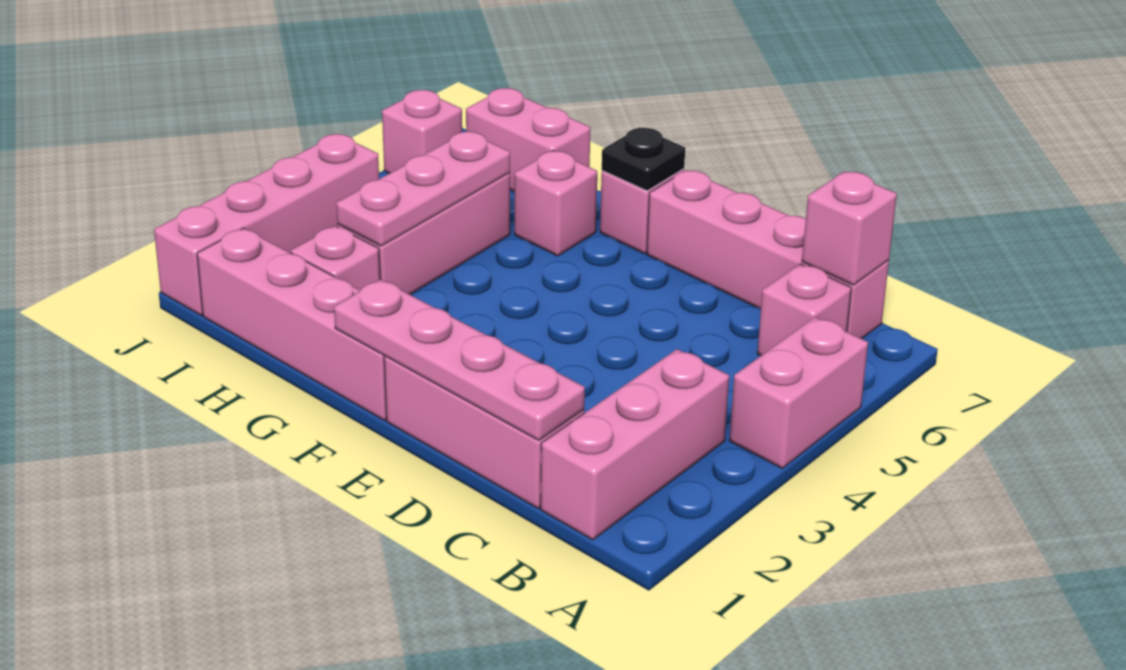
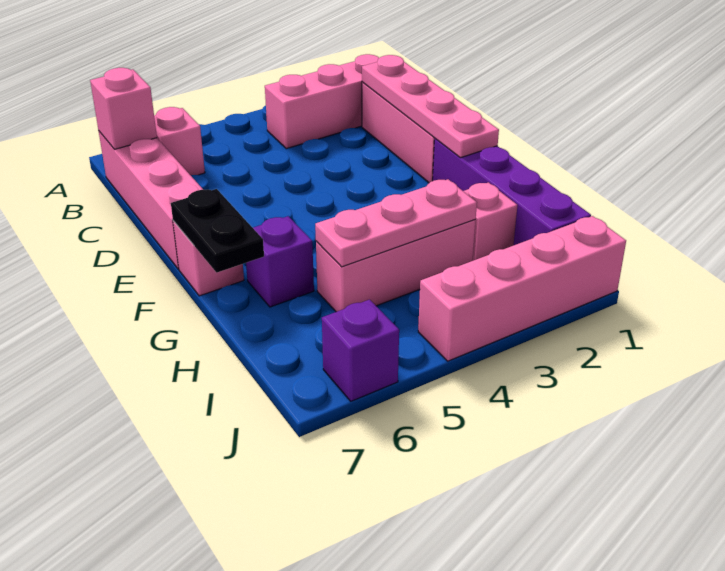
pink 1x2 brick [729,317,868,468] -> none
pink 1x4 brick [197,228,387,420] -> purple 1x4 brick [433,139,591,245]
black 1x1 plate [602,128,685,191] -> black 1x2 plate [171,189,264,272]
pink 1x1 brick [514,151,597,256] -> purple 1x1 brick [246,216,314,307]
pink 1x2 brick [466,88,590,191] -> none
pink 1x1 brick [382,90,462,174] -> purple 1x1 brick [322,300,399,401]

